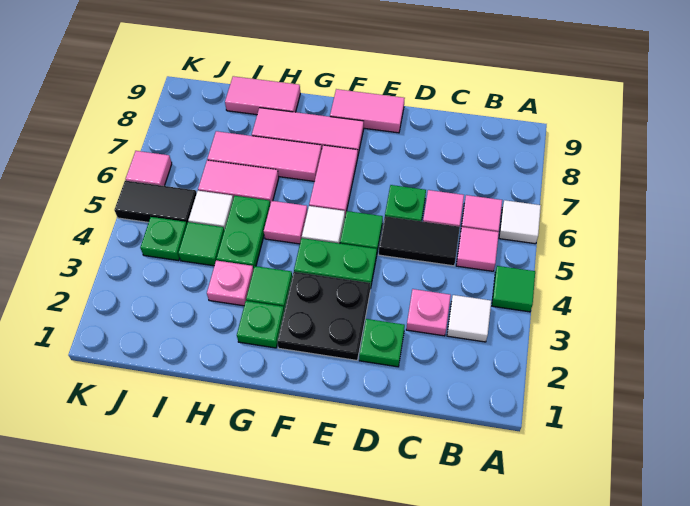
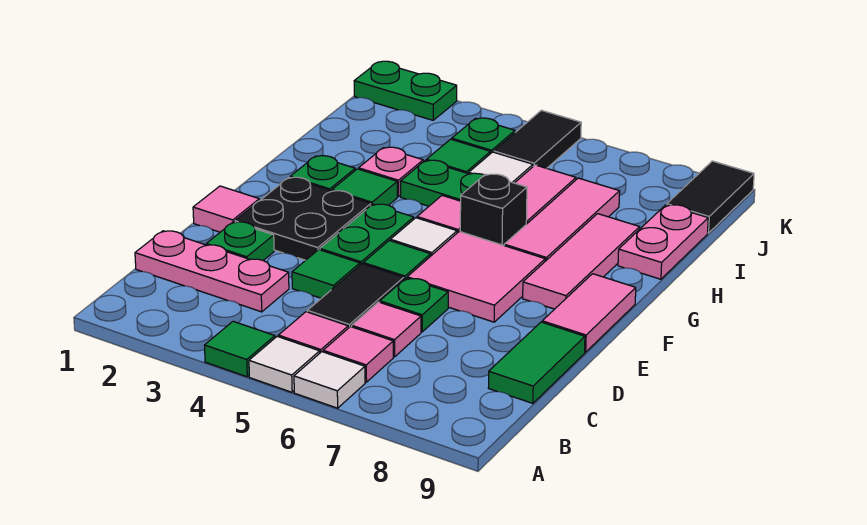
white 1x1 tile [447,295,491,342] -> white 1x1 tile moved to [249,336,320,392]
pink 1x1 plate [406,289,451,336] -> pink 1x3 plate [135,231,289,312]
none -> green 1x2 tile [489,322,585,403]
none -> green 1x1 tile [292,250,360,298]
pink 1x2 tile [309,145,358,216] -> pink 2x2 tile [407,231,545,322]
none -> black 1x1 brick [460,174,527,245]
pink 1x2 tile [225,76,300,115] -> pink 1x2 plate [618,205,708,279]
none -> black 1x2 tile [667,161,754,233]
none -> green 1x2 plate [354,61,457,120]
pink 1x1 tile [126,151,172,186] -> pink 1x1 tile moved to [193,186,260,232]

